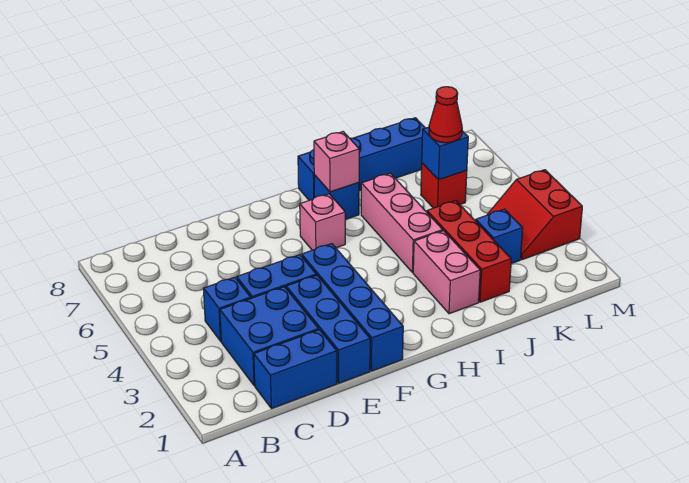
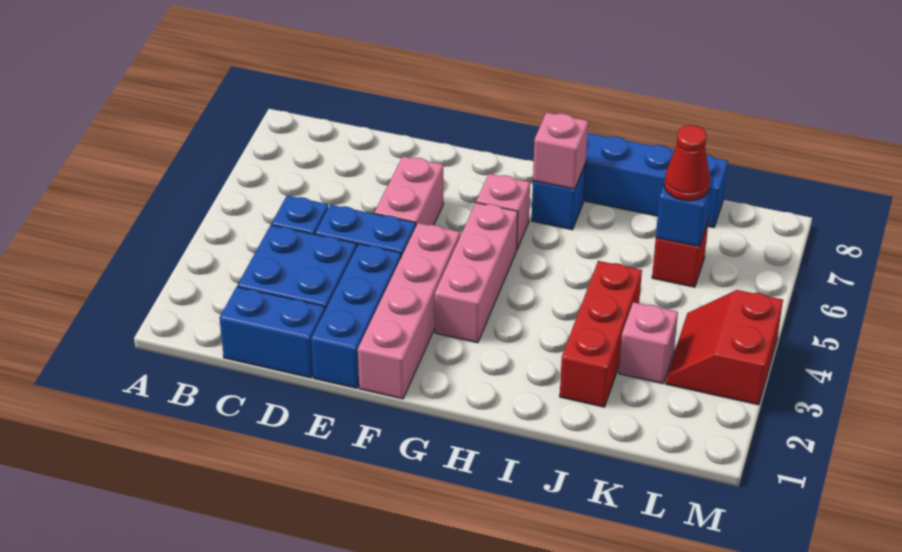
blue 1x4 brick [302,244,403,371] -> pink 1x4 brick [358,223,460,399]
pink 1x2 brick [413,231,480,314] -> pink 1x2 brick moved to [374,156,443,225]
pink 1x3 brick [361,173,443,273] -> pink 1x3 brick moved to [435,203,518,343]
blue 1x1 brick [476,209,523,264] -> pink 1x1 brick [619,302,678,384]

